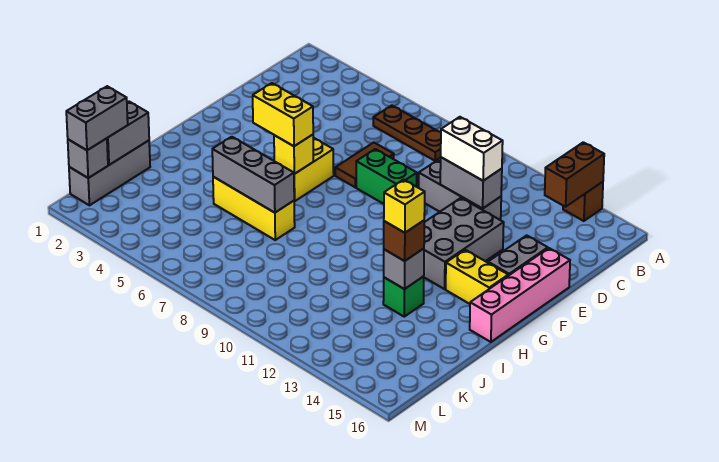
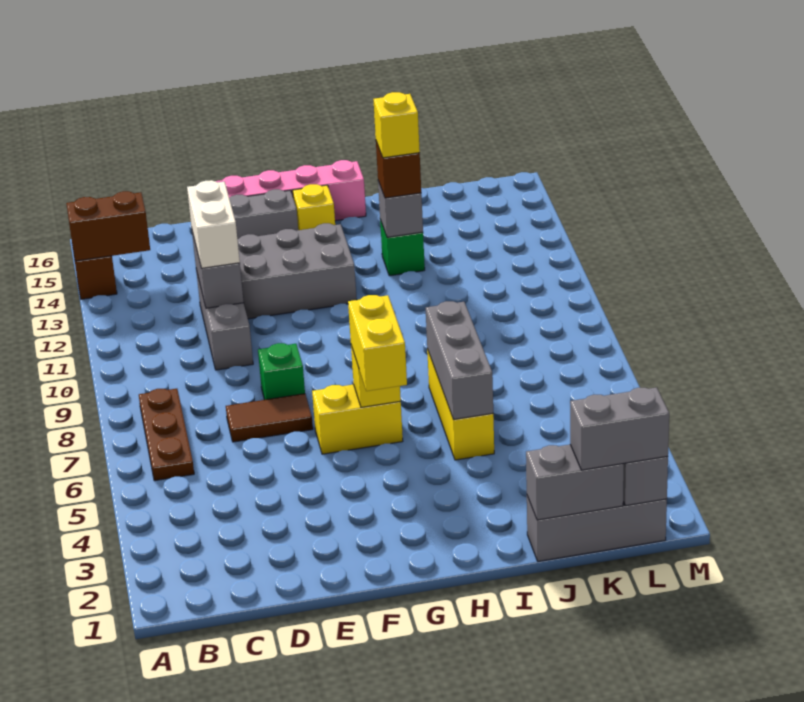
green 1x2 brick [356,149,417,204] -> green 1x1 brick [258,343,305,400]
yellow 1x2 brick [446,250,508,304] -> yellow 1x1 brick [293,184,335,230]

